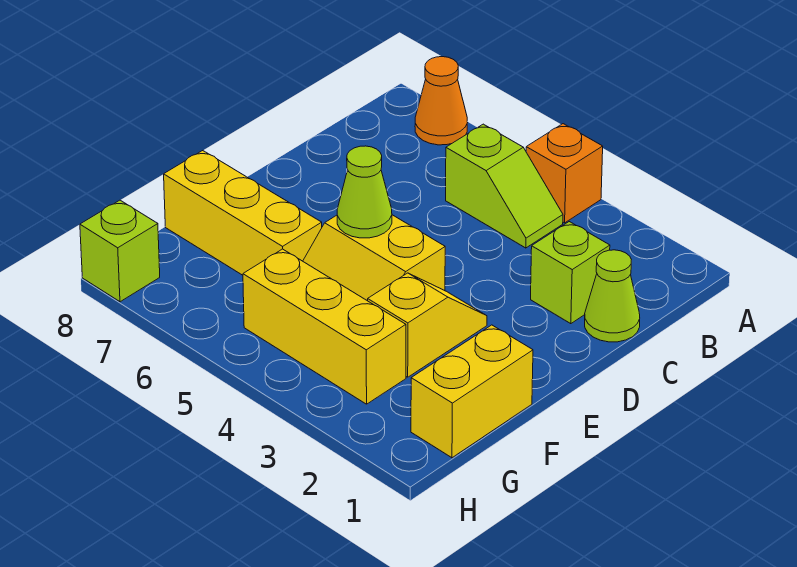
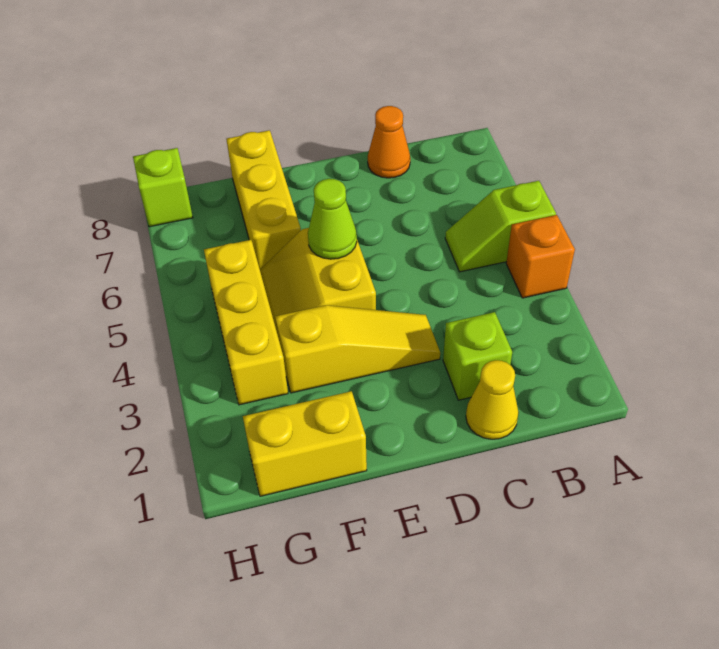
orange 1x1 cone [415,57,468,145] -> orange 1x1 cone moved to [368,106,410,178]
lime 1x2 slope [446,124,563,248] -> lime 1x2 slope turned to [445,181,556,272]
lime 1x1 cone [585,250,640,342] -> yellow 1x1 cone [466,360,519,439]
yellow 1x2 slope [368,273,487,377] -> yellow 1x3 slope [275,305,440,393]

